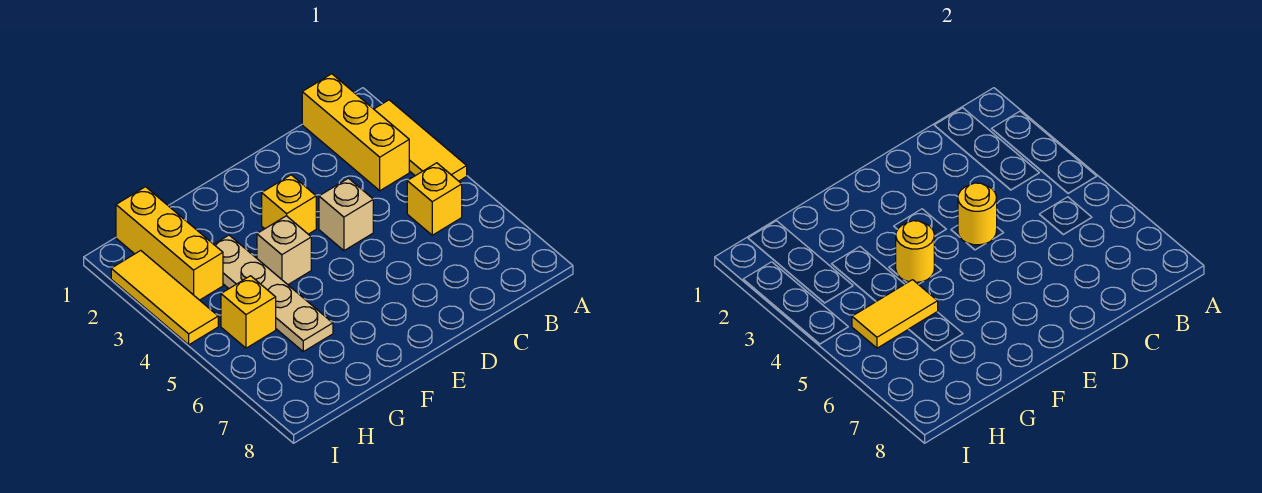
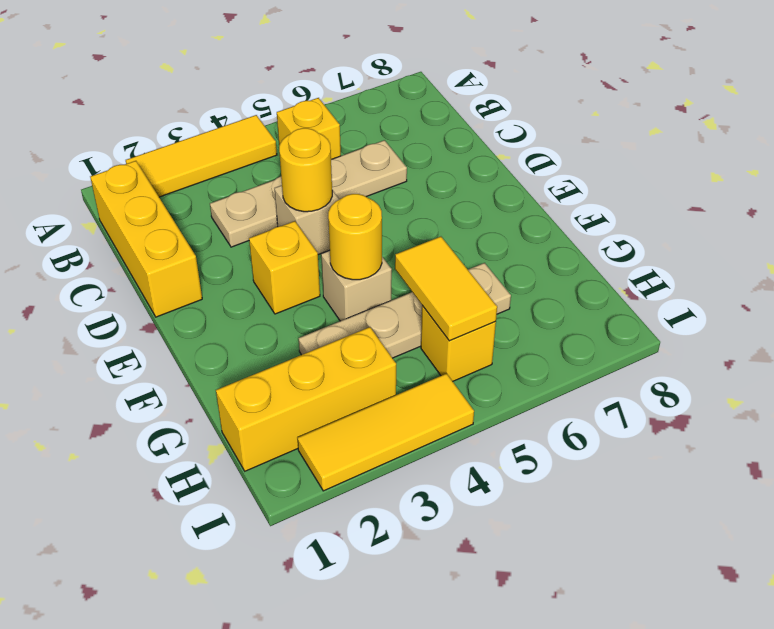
yellow 1x3 brick [302,74,409,191] -> yellow 1x3 brick turned to [90,161,202,317]
none -> tan 1x4 plate [210,140,407,247]

